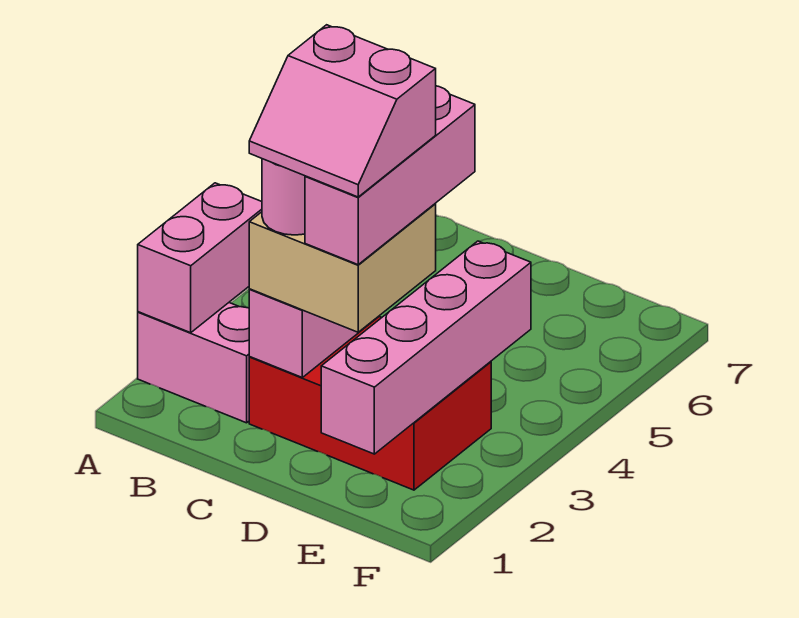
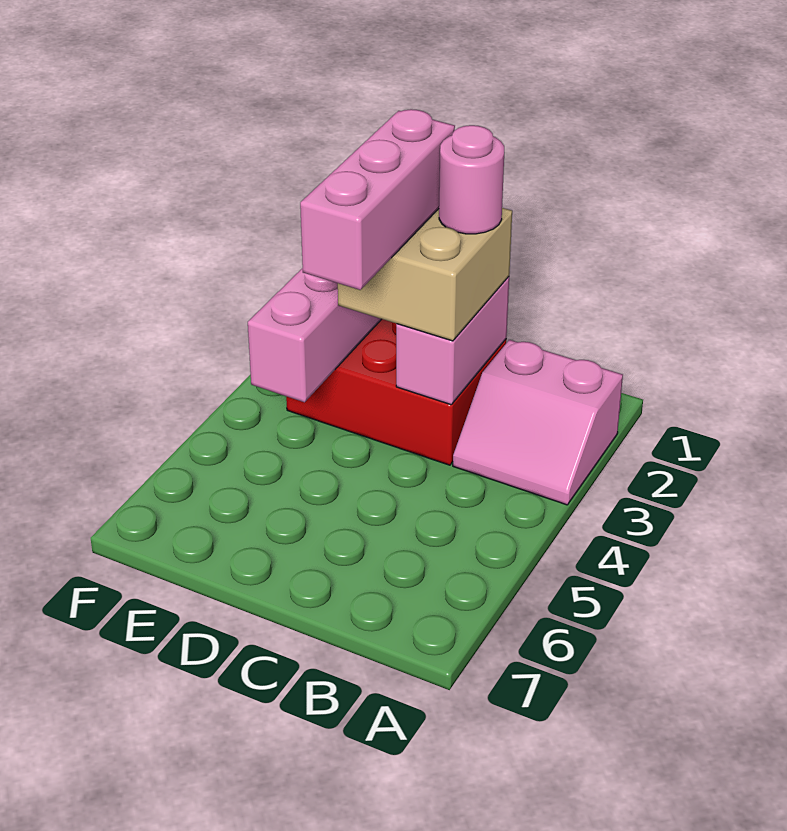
pink 1x2 brick [138,183,262,333] -> none
pink 2x2 slope [249,25,436,197] -> none

